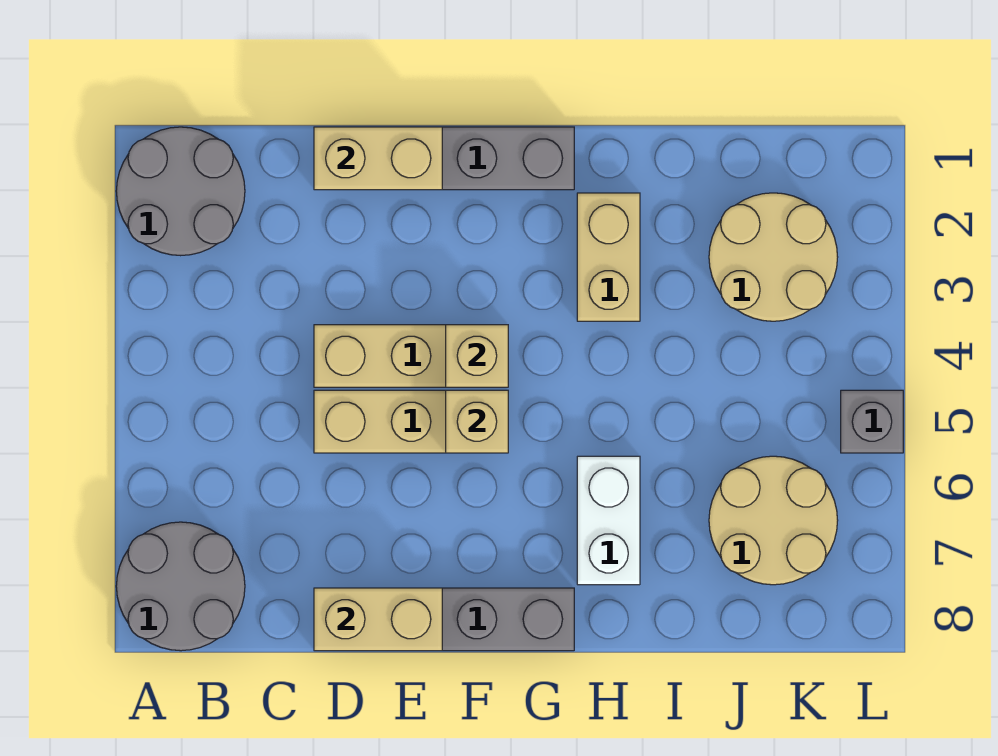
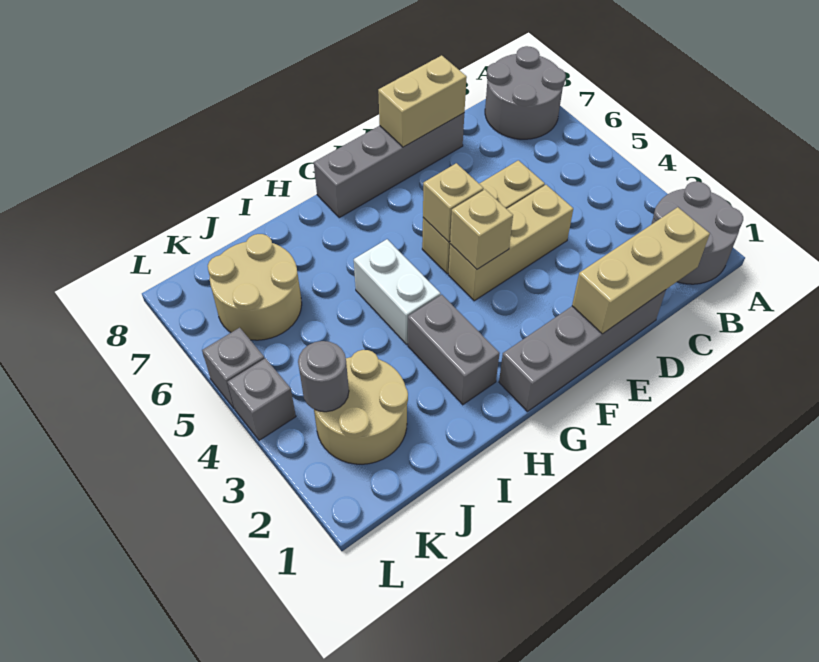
tan 1x2 brick [314,127,442,190] -> tan 1x3 brick [572,207,710,334]
tan 1x2 brick [577,193,640,321] -> grey 1x2 brick [408,295,500,405]
white 1x2 brick [577,456,640,585] -> white 1x2 brick moved to [354,239,441,344]
none -> grey 1x1 round brick [298,341,349,412]
none -> grey 1x1 brick [228,358,296,440]

